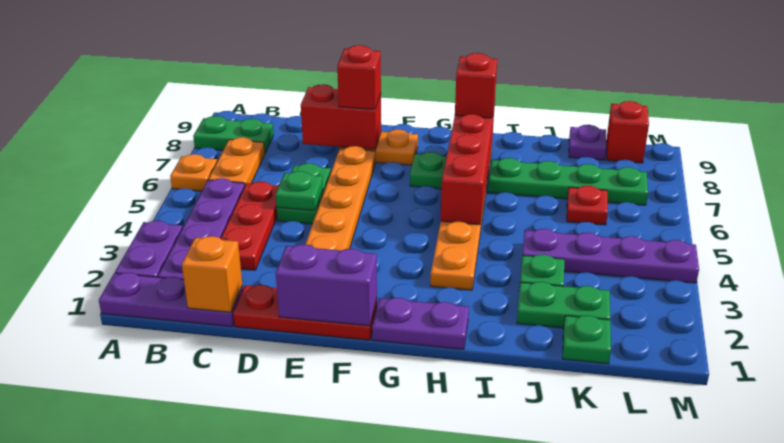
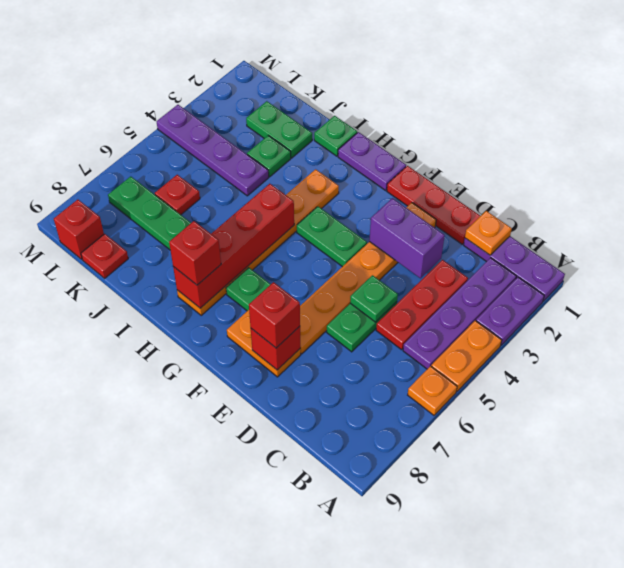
green 1x2 plate [193,116,273,153] -> green 1x2 plate moved to [297,207,367,267]
orange 1x2 plate [208,137,265,185] -> orange 1x2 plate moved to [431,321,502,392]
orange 1x1 brick [182,236,242,312] -> orange 1x1 plate [465,211,512,255]
red 1x2 brick [301,84,381,149] -> red 1x1 brick [251,326,300,370]
purple 1x2 brick [276,244,377,326] -> purple 1x2 brick moved to [369,198,445,278]
green 1x1 plate [562,315,611,364] -> green 1x1 plate moved to [314,116,357,156]
purple 1x1 plate [569,125,606,160] -> red 1x1 plate [81,234,128,278]

